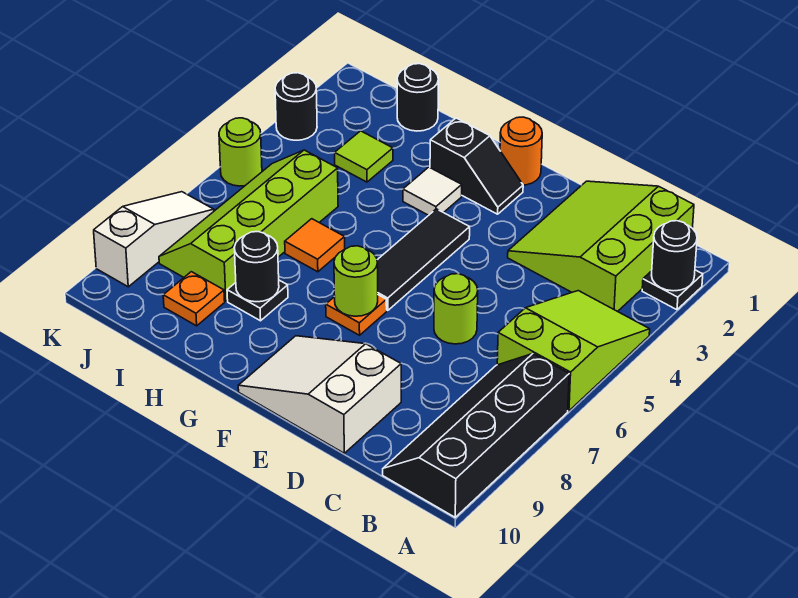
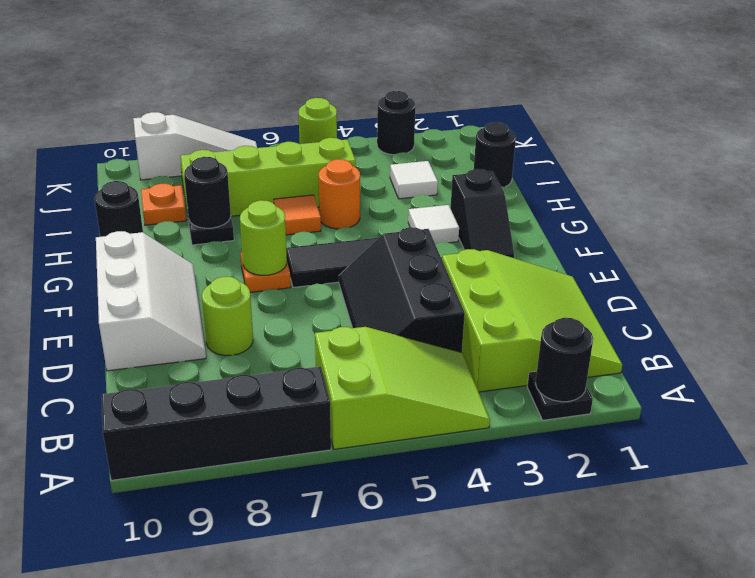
lime 3x3 slope [508,181,694,312] -> lime 3x3 slope turned to [442,249,622,392]
none -> black 2x3 slope [339,227,465,352]
lime 1x1 round brick [434,274,478,344] -> lime 1x1 round brick moved to [202,277,253,356]
white 2x3 slope [238,336,401,453] -> white 2x3 slope turned to [96,231,206,371]
orange 1x1 round brick [500,117,542,185] -> orange 1x1 round brick moved to [319,159,360,229]
none -> black 1x1 round brick [94,181,143,237]
lime 1x1 tile [335,131,393,182] -> white 1x1 tile [390,161,438,199]

